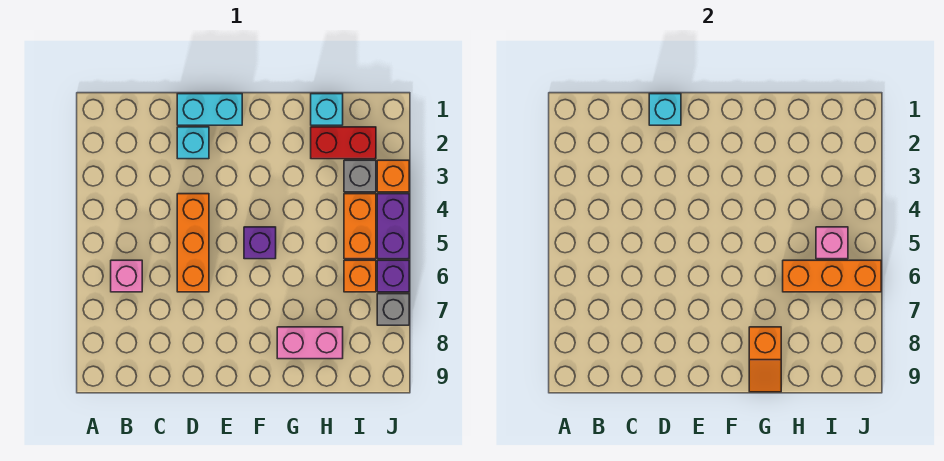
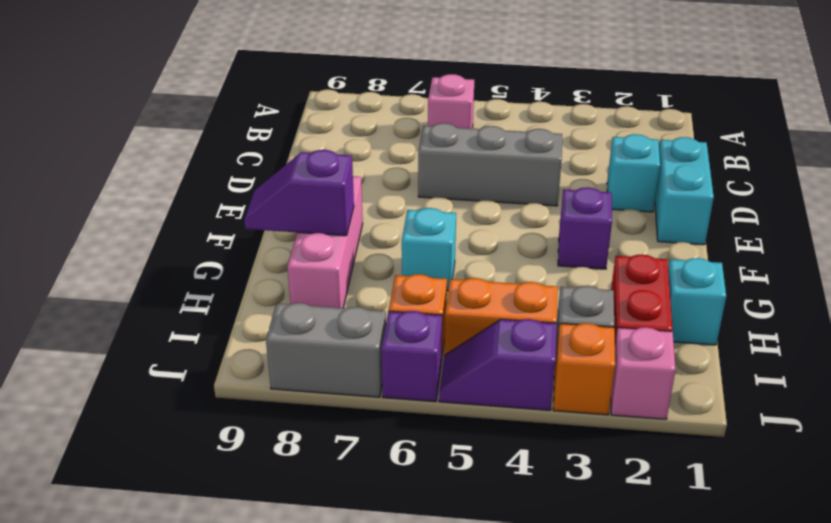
cyan 1x1 brick [649,94,681,125] -> cyan 1x1 brick moved to [402,208,456,291]
orange 1x3 brick [177,194,209,292] -> grey 1x3 brick [418,123,562,206]
purple 1x1 brick [244,227,276,259] -> purple 1x1 brick moved to [558,187,612,269]
pink 1x2 brick [277,327,343,359] -> pink 1x3 brick [287,176,363,308]
orange 1x2 slope [749,327,781,392] -> purple 1x2 slope [244,150,354,236]
orange 1x3 brick [783,260,881,292] -> none
pink 1x1 brick [816,227,848,259] -> pink 1x1 brick moved to [611,327,676,419]
purple 1x2 brick [377,194,409,259] -> purple 1x2 slope [439,319,557,410]
grey 1x1 brick [377,294,409,325] -> grey 1x2 brick [266,303,386,397]

